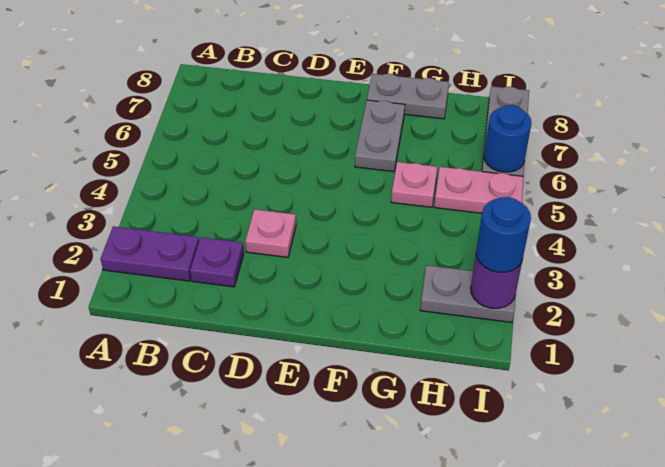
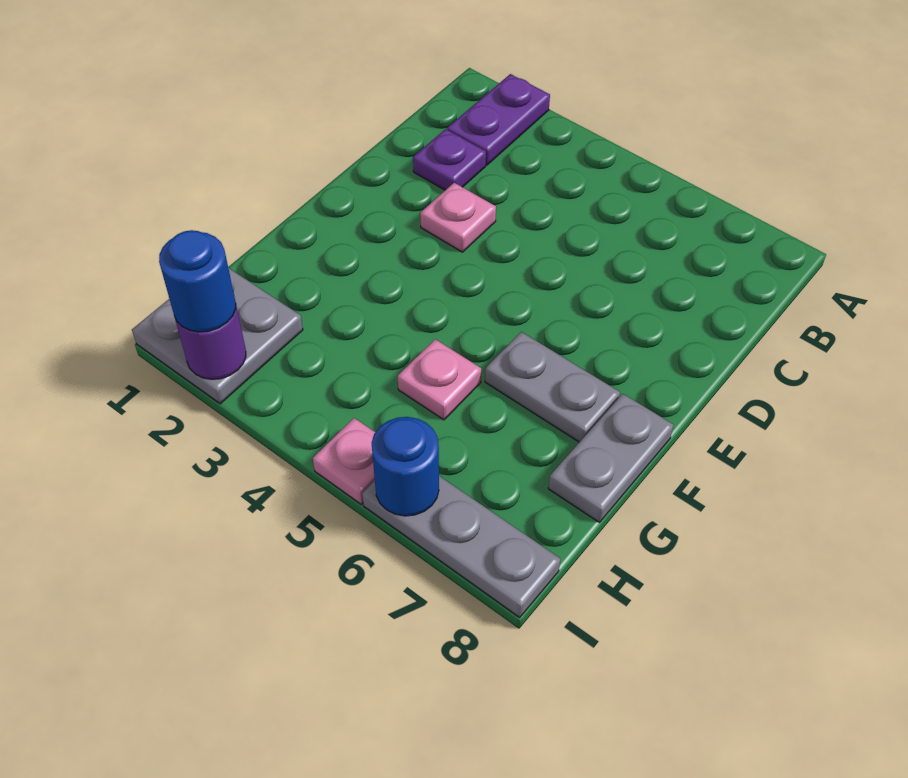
grey 1x2 plate [420,265,516,323] -> grey 2x2 plate [132,268,303,404]
pink 1x2 plate [434,167,523,213] -> pink 1x1 plate [313,418,375,504]

